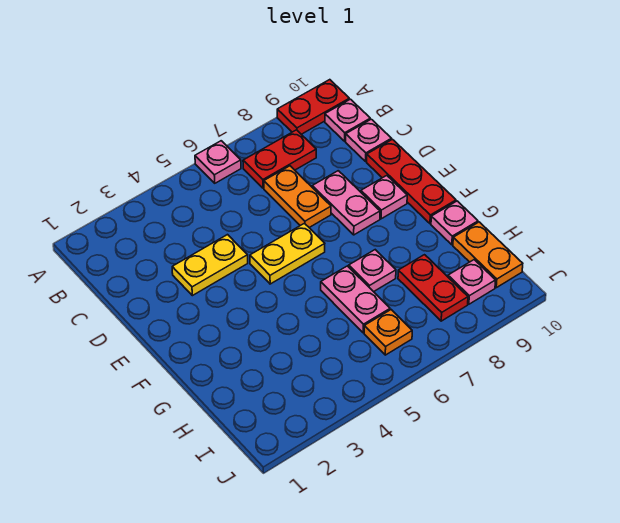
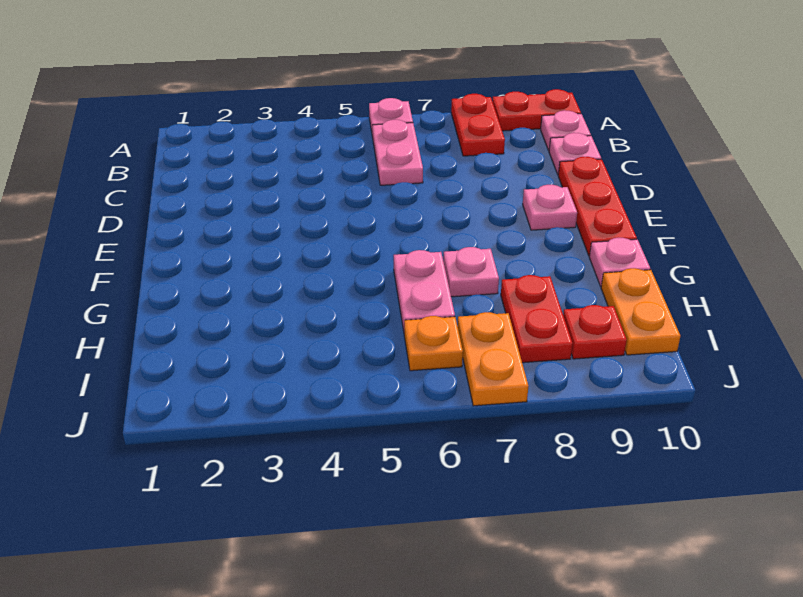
red 1x2 plate [243,130,316,188] -> red 1x2 plate turned to [451,94,505,156]
orange 1x2 plate [264,166,331,228] -> orange 1x2 plate moved to [458,312,528,406]
yellow 1x2 plate [172,235,248,296] -> none
pink 1x2 plate [312,171,380,235] -> pink 1x2 plate moved to [373,120,423,185]
yellow 1x2 plate [250,223,325,284] -> none
pink 1x1 plate [448,260,496,304] -> red 1x1 plate [563,305,627,359]

